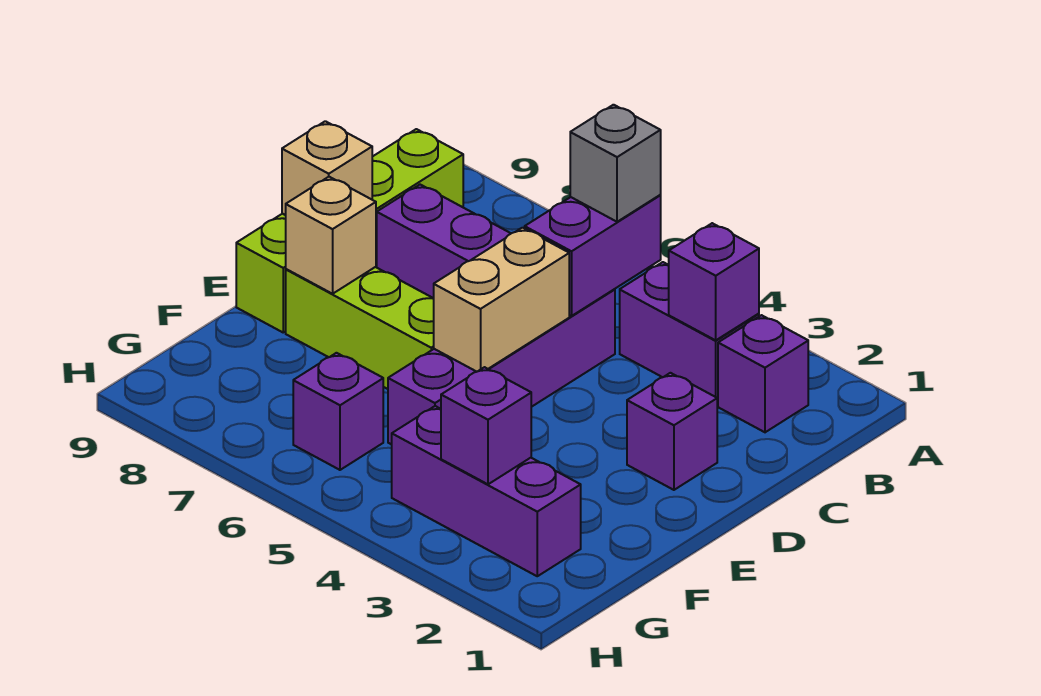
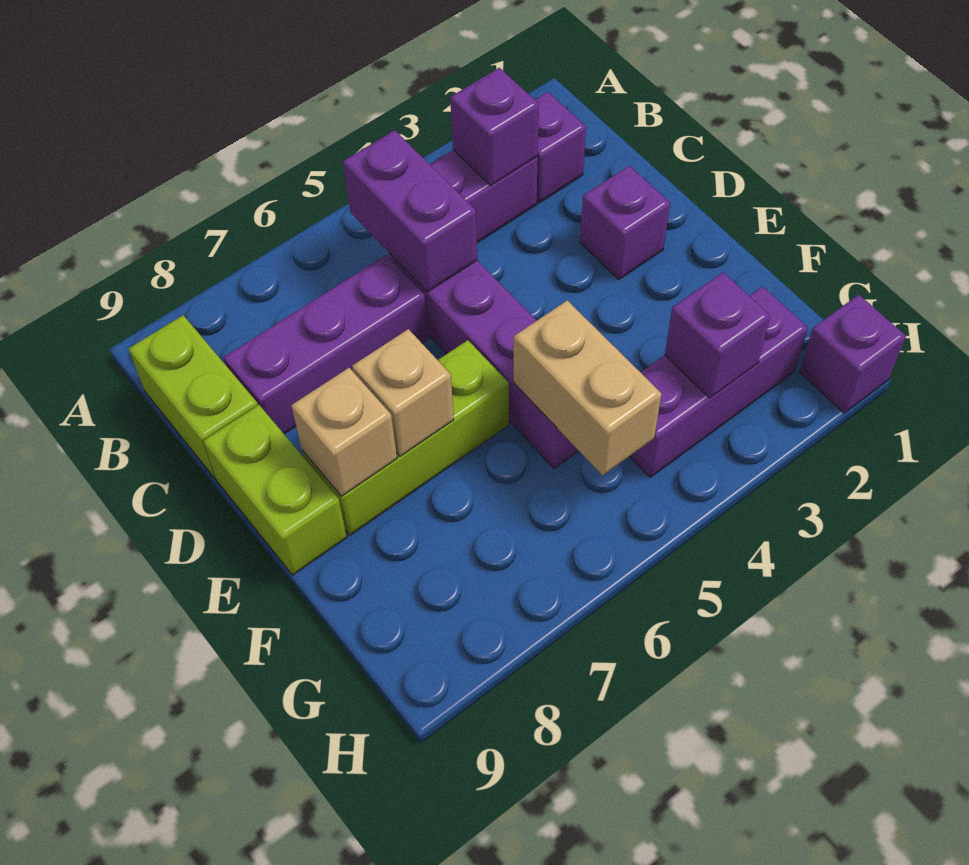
grey 1x1 brick [570,105,661,222] -> none
tan 1x2 brick [434,228,569,372] -> tan 1x2 brick moved to [514,300,661,475]
tan 1x1 brick [282,121,372,215] -> tan 1x1 brick moved to [352,329,454,456]
purple 1x1 brick [293,353,383,470] -> purple 1x1 brick moved to [799,295,906,413]

